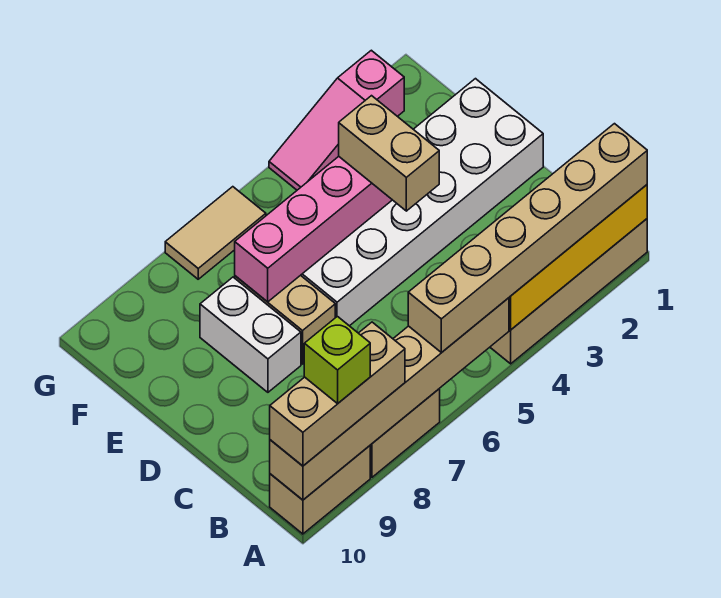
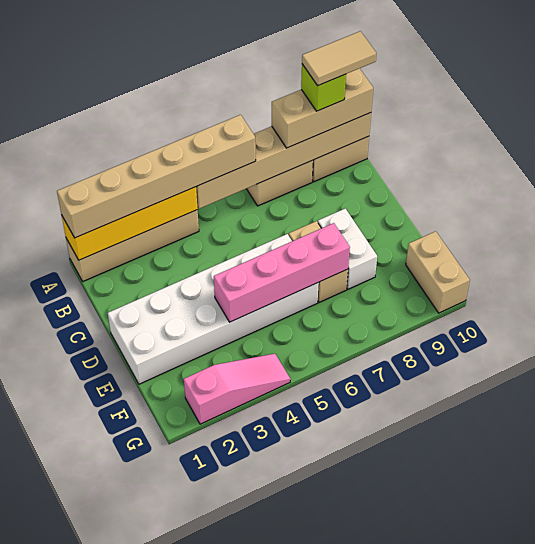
tan 1x2 brick [339,96,439,211] -> tan 1x2 brick moved to [406,231,470,313]
tan 1x2 tile [165,187,266,279] -> tan 1x2 tile moved to [302,31,376,86]

